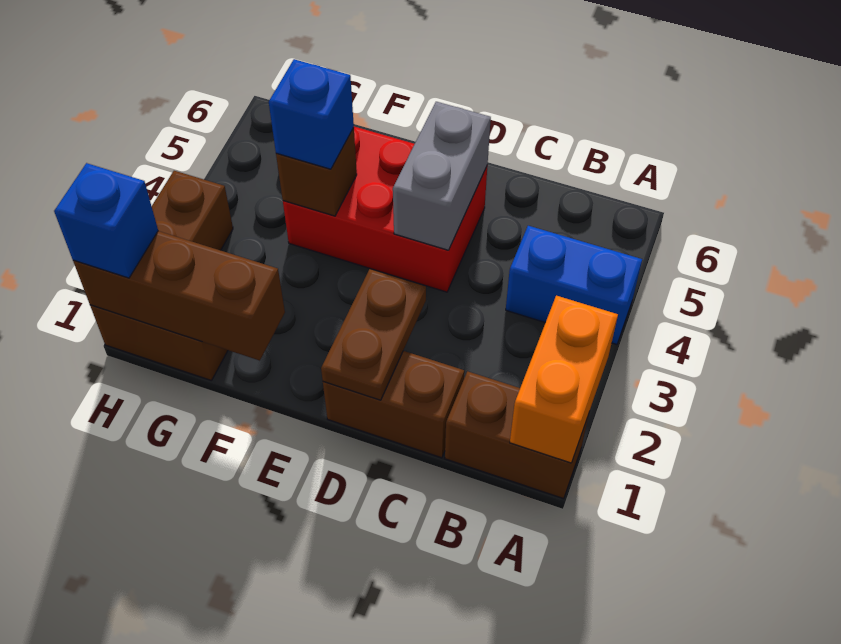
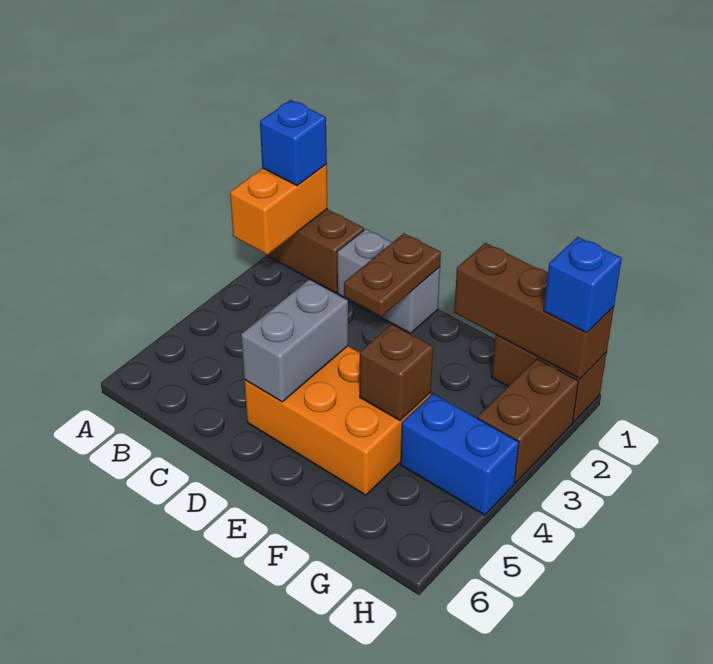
blue 1x2 brick [506,226,642,345] -> blue 1x2 brick moved to [401,394,519,515]
brown 1x2 brick [323,351,464,458] -> grey 1x2 brick [337,229,440,334]
red 2x3 brick [283,127,487,292] -> orange 2x3 brick [244,346,431,495]
blue 1x1 brick [269,59,354,169] -> blue 1x1 brick moved to [260,100,327,185]

